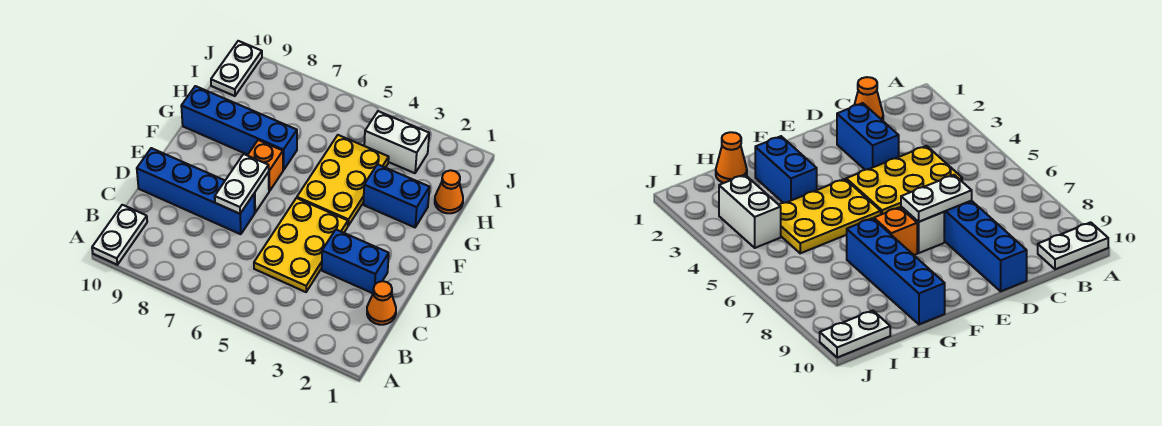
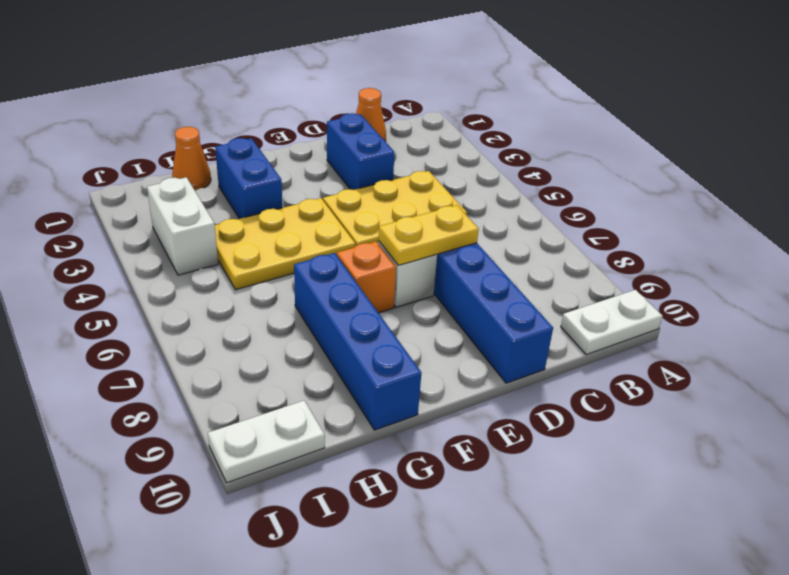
white 1x2 plate [215,154,269,214] -> yellow 1x2 plate [379,205,479,265]

